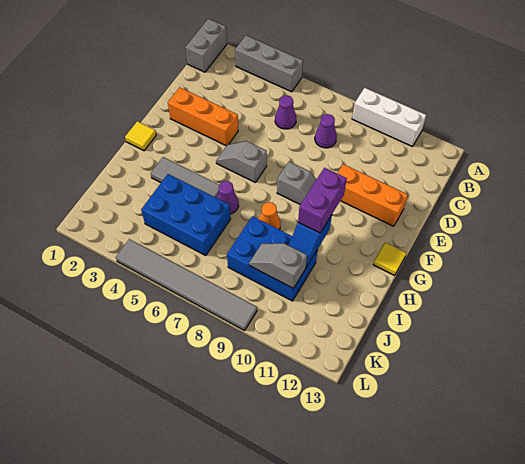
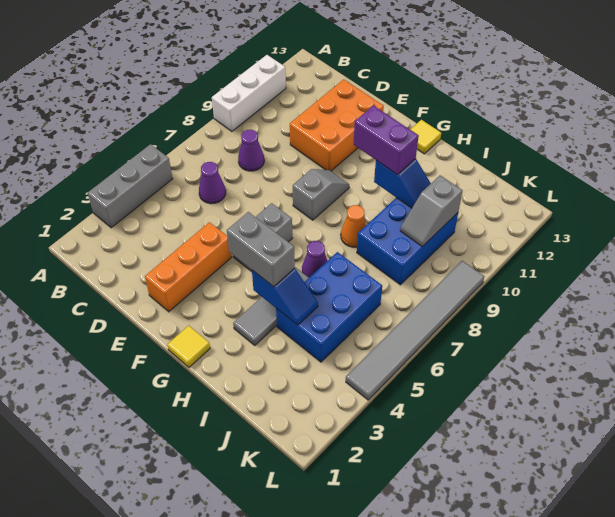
grey 1x2 brick [186,19,227,72] -> grey 1x2 brick moved to [227,212,295,287]
orange 1x3 brick [337,164,408,226] -> orange 2x3 brick [290,79,384,171]
none -> blue 1x2 slope [252,268,318,325]

